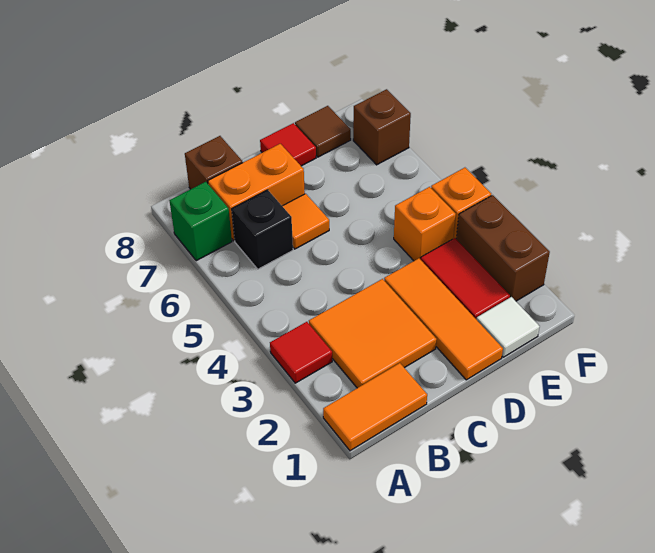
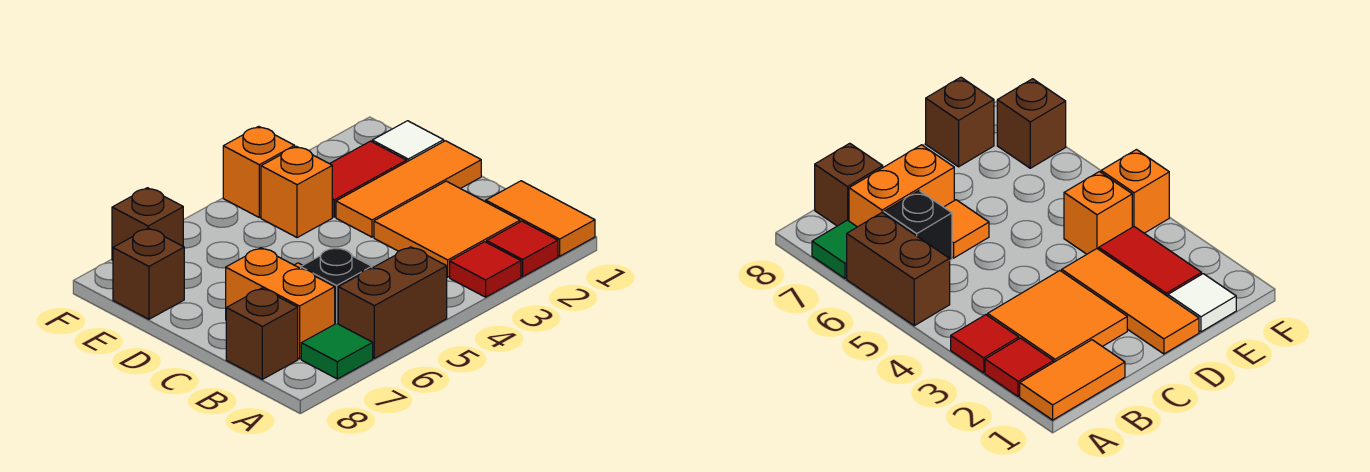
green 1x1 brick [169,182,232,261] -> green 1x1 tile [301,323,373,379]
red 1x1 tile [260,123,316,166] -> red 1x1 tile moved to [487,221,558,277]
brown 1x1 tile [295,106,351,157] -> brown 1x1 brick [113,228,184,319]
brown 1x2 brick [456,195,550,301] -> brown 1x2 brick moved to [338,247,447,358]

